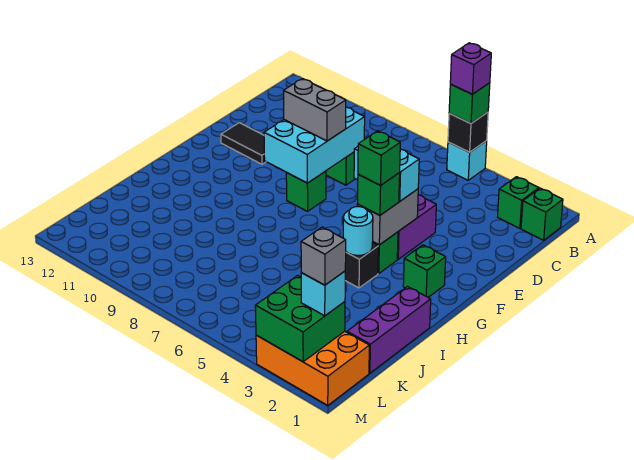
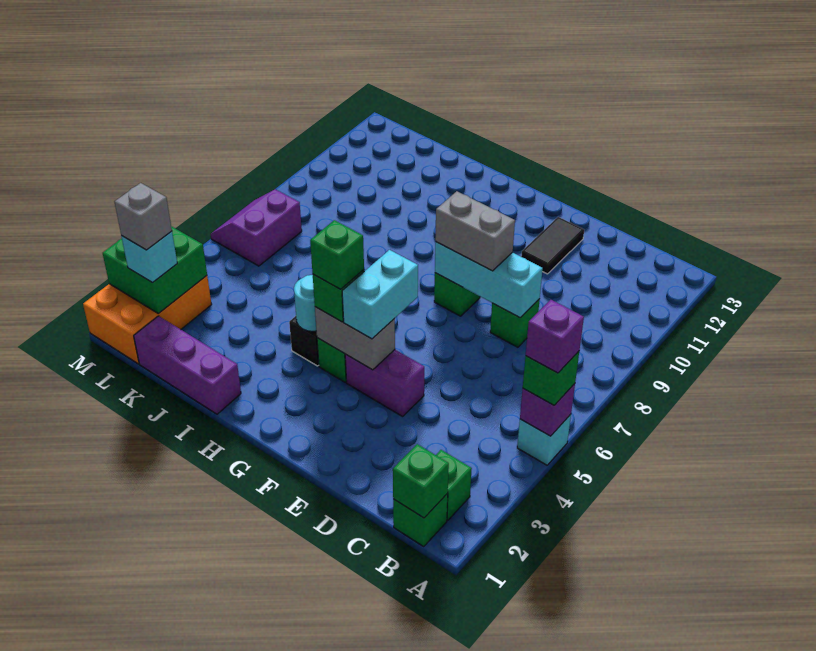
black 1x1 brick [448,112,488,152] -> purple 1x1 brick [520,384,575,436]
cyan 2x3 brick [264,107,365,183] -> cyan 1x3 brick [435,242,543,318]
grey 1x2 brick [284,79,346,141] -> grey 1x2 brick turned to [435,191,515,271]
green 1x1 brick [403,245,446,297] -> green 1x1 brick moved to [393,444,449,518]
none -> purple 2x2 slope [211,189,302,266]

